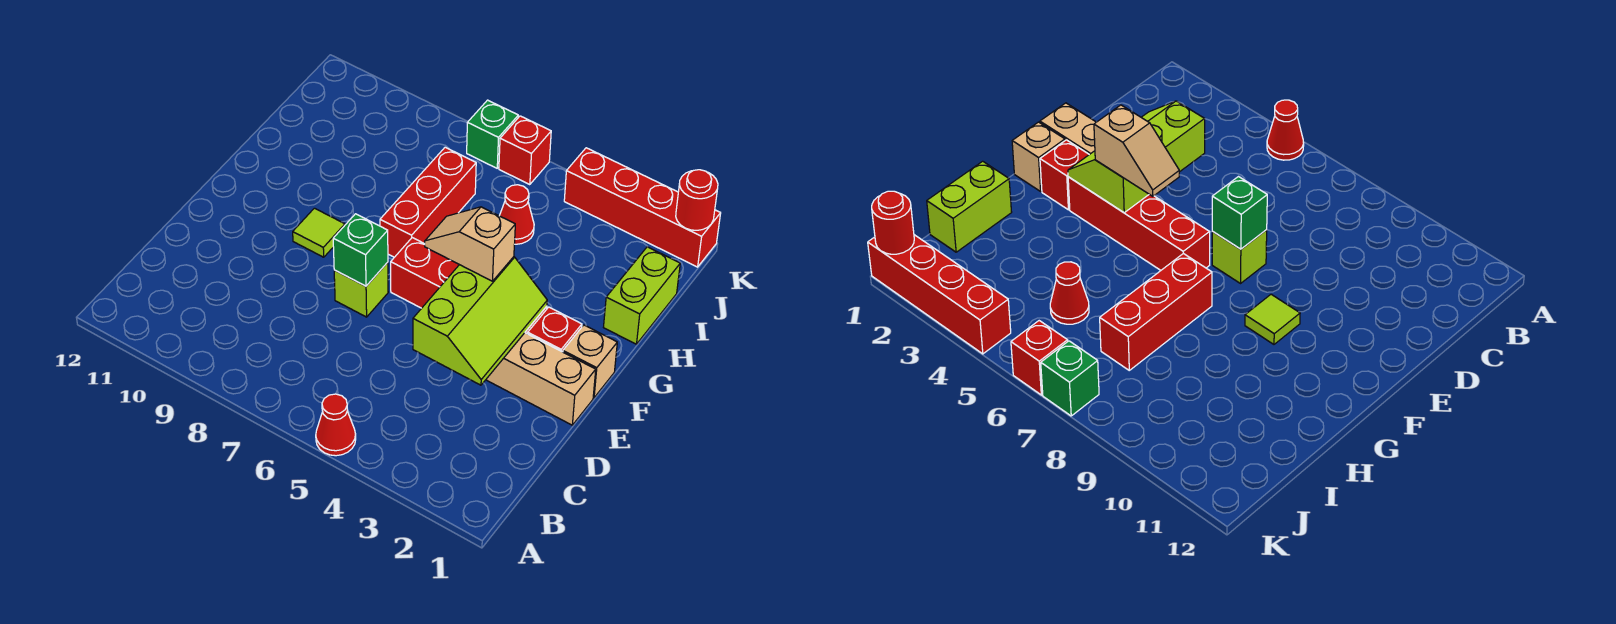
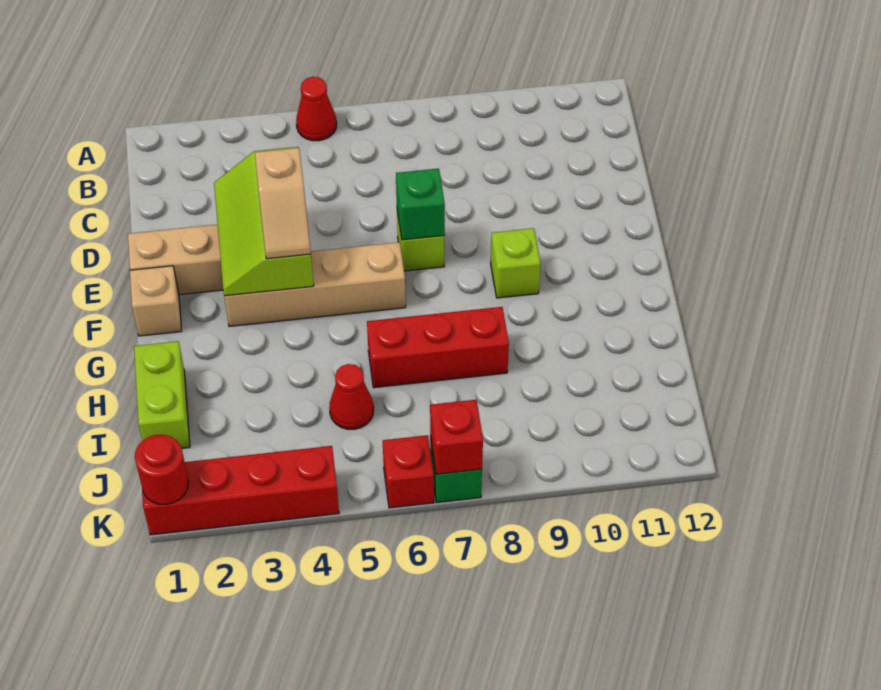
red 1x1 brick [528,307,582,352] -> red 1x1 brick moved to [430,400,483,474]
red 1x4 brick [391,238,547,334] -> tan 1x4 brick [224,242,406,326]
tan 1x2 slope [425,207,515,281] -> tan 1x2 slope turned to [255,148,311,259]
lime 1x1 tile [293,208,345,257] -> lime 1x1 brick [491,228,541,298]
red 1x3 brick [380,147,476,257] -> red 1x3 brick turned to [367,307,509,388]

